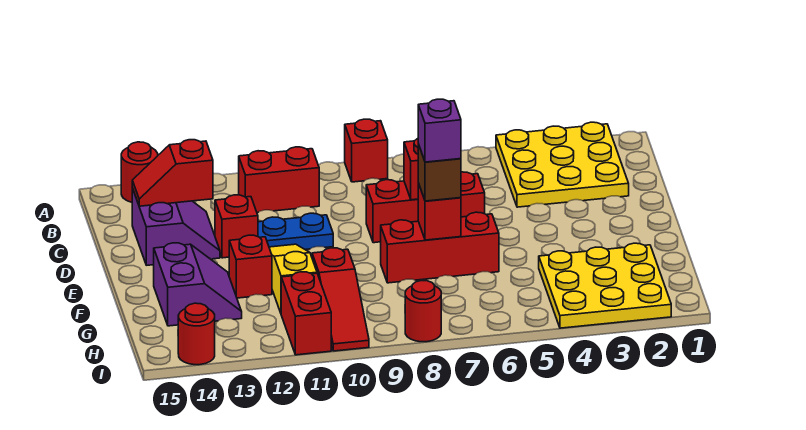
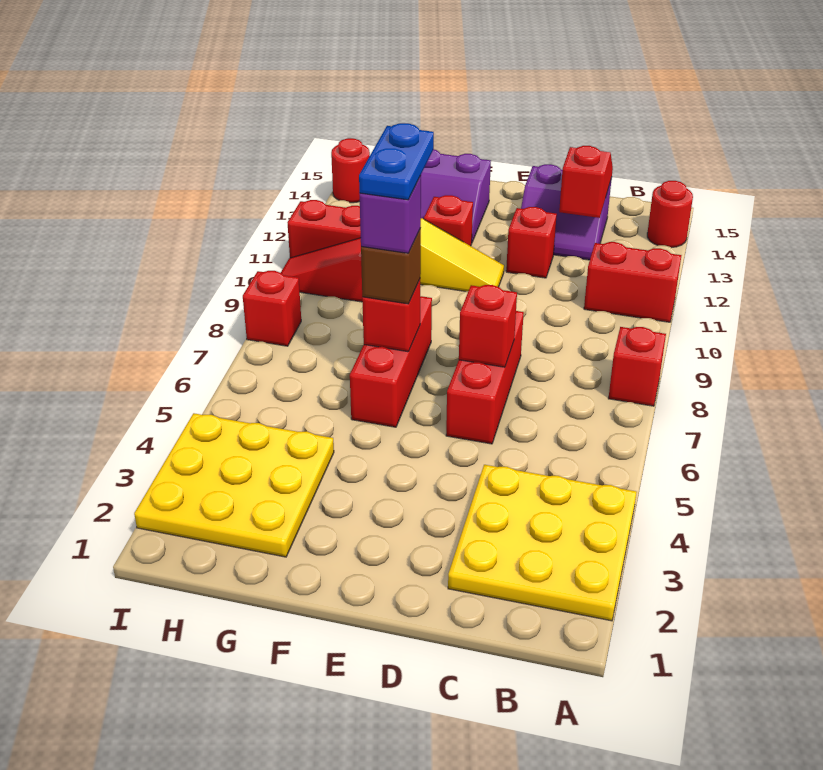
red 1x2 brick [239,147,319,213] -> red 1x2 brick turned to [584,242,681,322]
blue 1x2 plate [258,213,333,249] -> blue 1x2 plate moved to [359,123,434,200]
red 1x1 round brick [405,281,441,342] -> red 1x1 brick [243,271,301,346]

